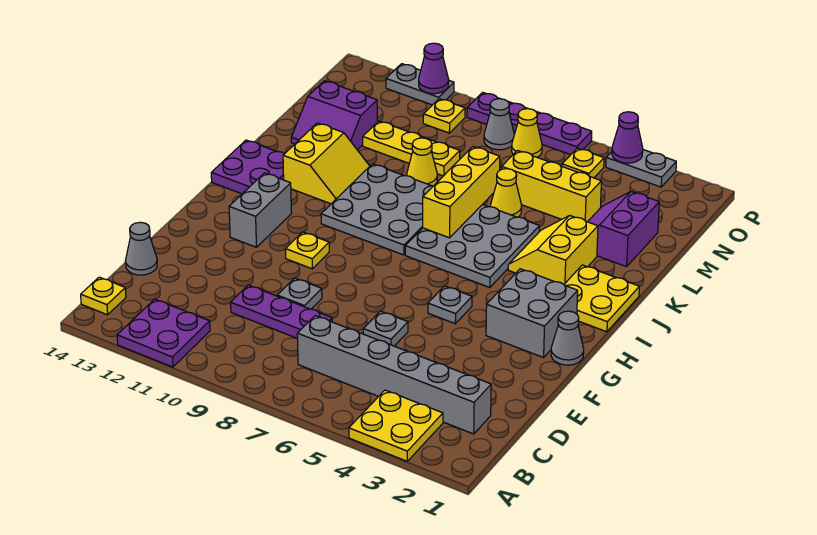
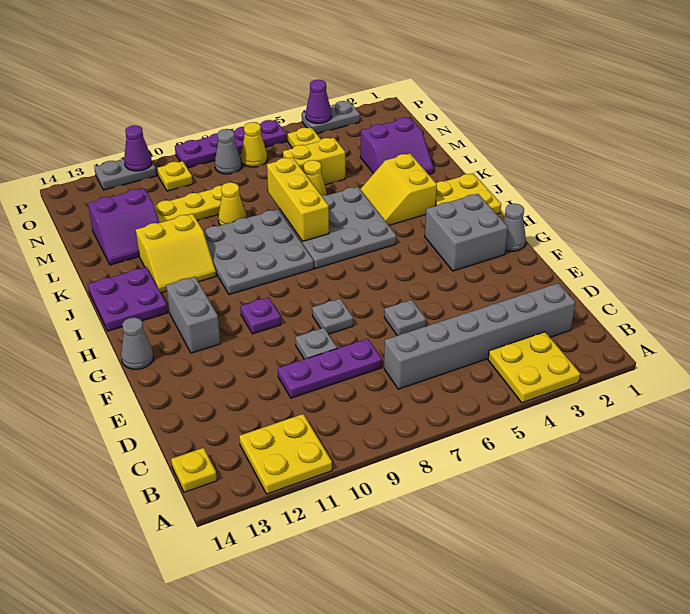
purple 2x2 plate [117,299,210,367] -> yellow 2x2 plate [239,414,332,494]
grey 1x1 cone [125,222,157,275] -> grey 1x1 cone moved to [121,317,154,369]
grey 1x1 plate [428,286,472,324] -> grey 1x1 plate moved to [312,299,353,334]
yellow 1x1 plate [286,232,329,269] -> purple 1x1 plate [240,297,281,334]
yellow 2x2 slope [283,123,370,204] -> yellow 2x2 slope turned to [136,214,216,293]
purple 2x2 slope [588,192,659,267] -> purple 2x2 slope turned to [360,117,434,174]
yellow 1x3 brick [502,151,601,222] -> yellow 1x2 brick [283,138,345,185]

